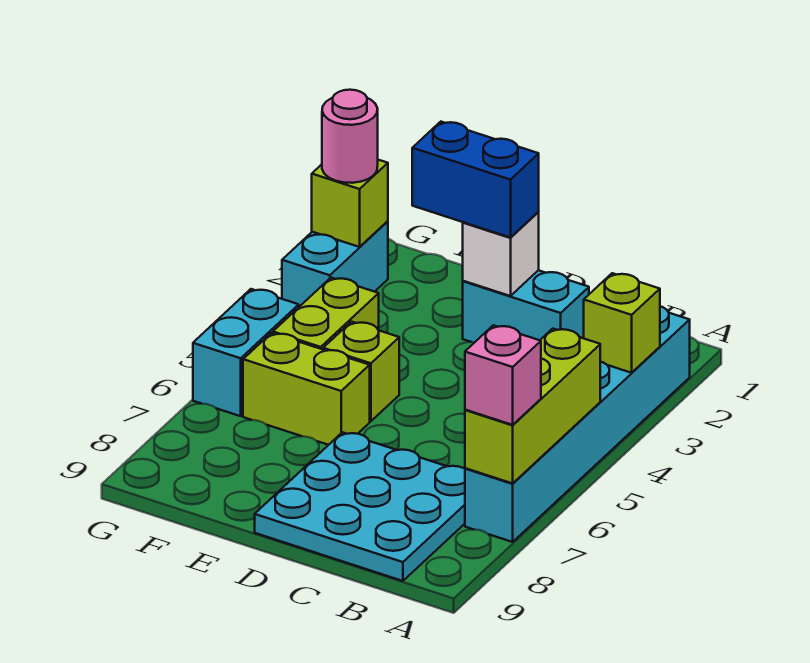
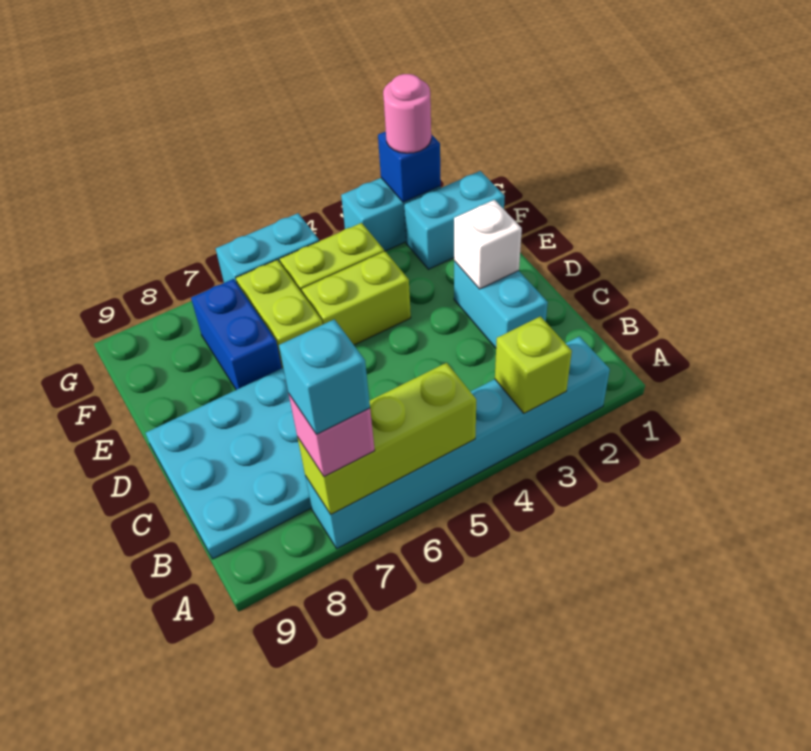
none -> cyan 1x1 brick [279,319,370,434]
blue 1x2 brick [412,122,539,238] -> blue 1x2 brick moved to [191,279,282,390]
lime 1x1 brick [323,322,399,421] -> lime 1x2 brick [302,251,411,345]
none -> cyan 1x2 brick [404,171,505,269]
lime 1x1 brick [312,160,388,247] -> blue 1x1 brick [378,131,441,202]

